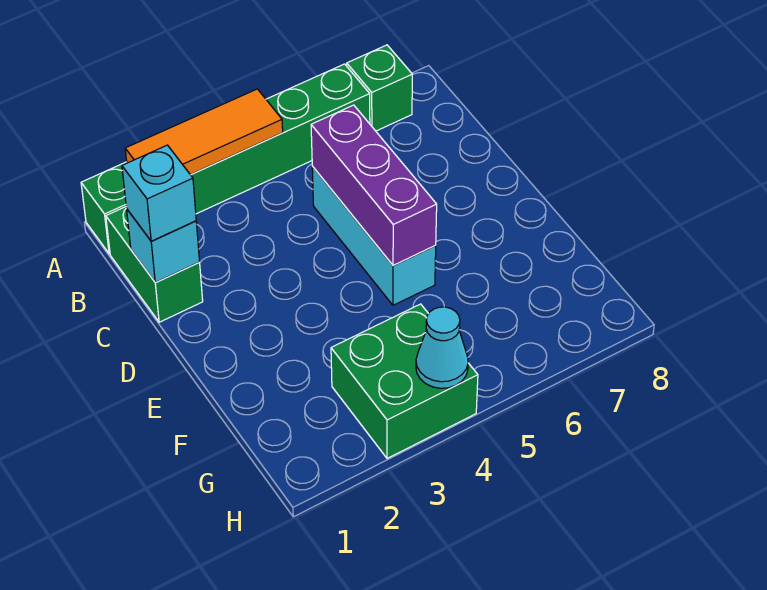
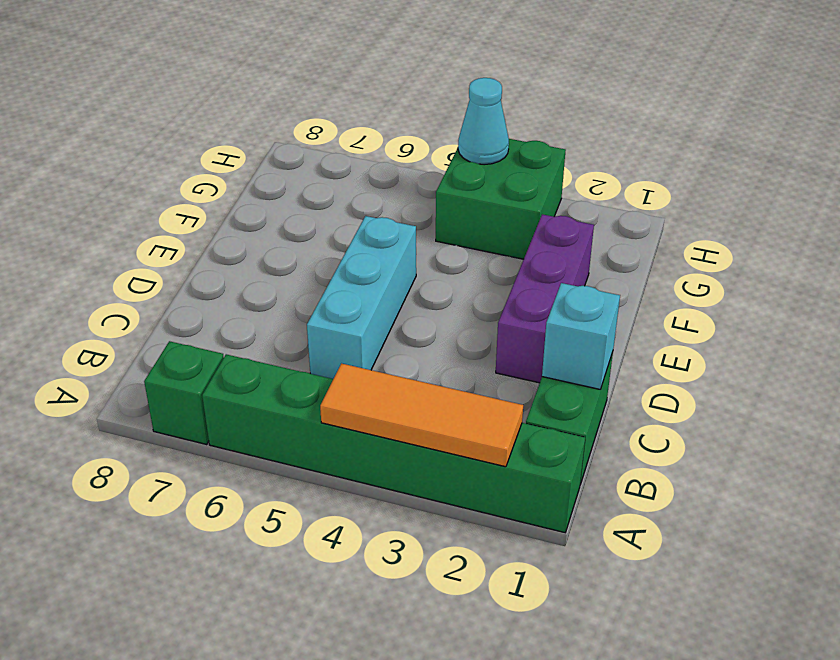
cyan 1x1 brick [122,145,196,241] -> none
purple 1x3 brick [311,105,437,266] -> purple 1x3 brick moved to [496,214,594,383]

